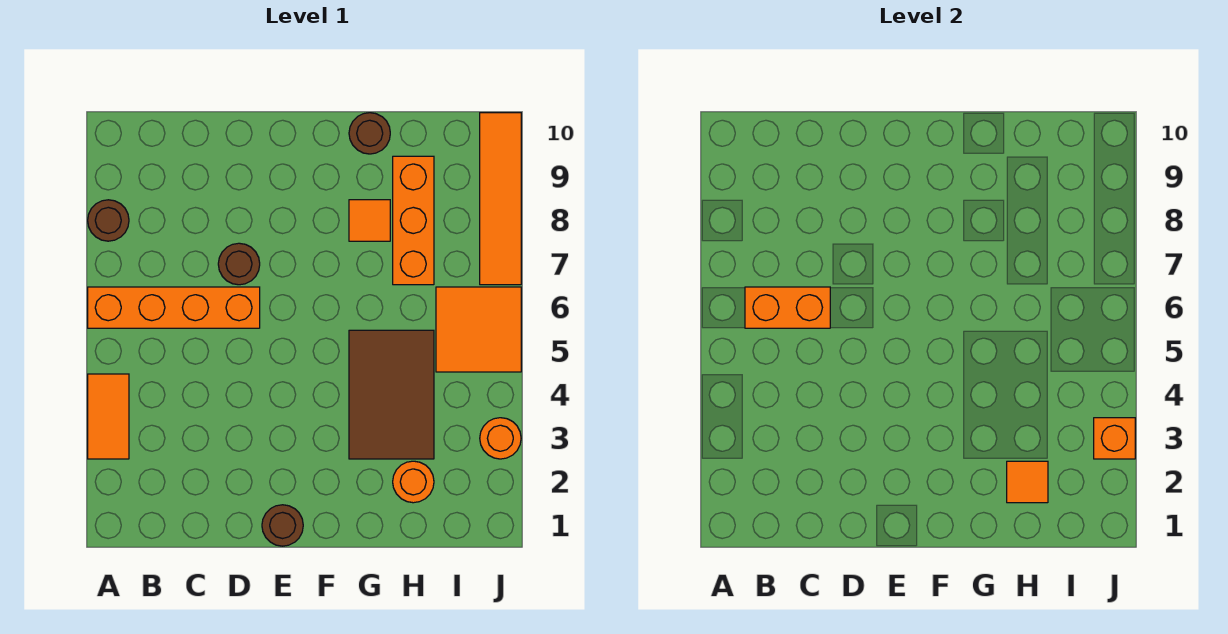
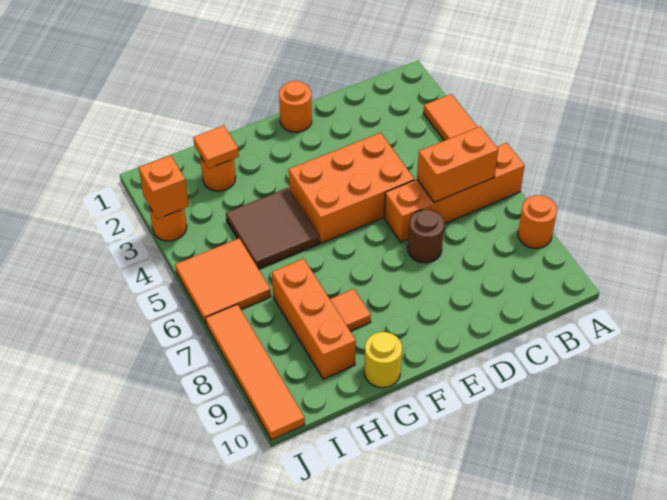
brown 1x1 round brick [88,200,129,241] -> orange 1x1 round brick [518,195,557,248]
none -> orange 2x3 brick [289,133,414,243]
brown 1x1 round brick [262,505,303,546] -> orange 1x1 round brick [279,81,312,132]
brown 2x3 tile [349,330,434,459] -> brown 2x2 tile [226,188,319,269]
brown 1x1 round brick [349,113,390,154] -> yellow 1x1 round brick [364,332,402,388]

